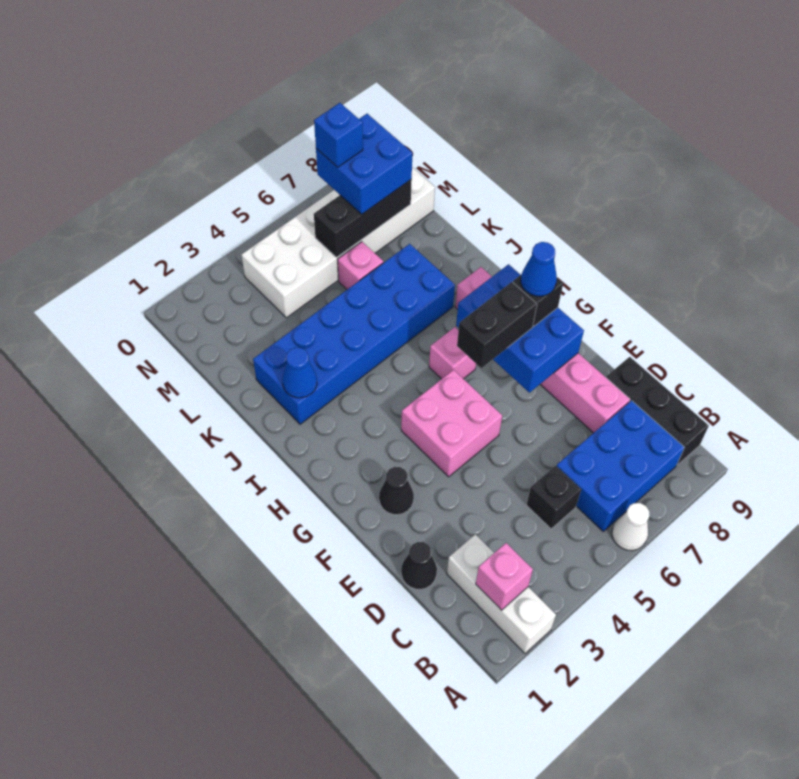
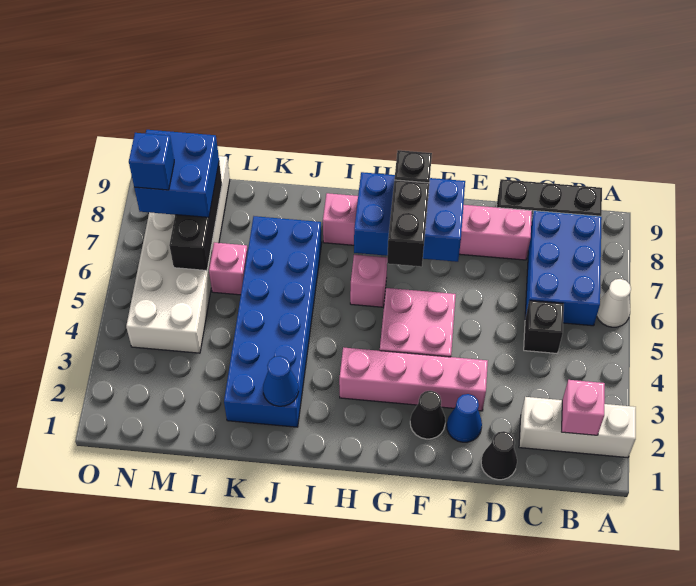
none -> pink 1x4 brick [339,347,488,411]
blue 1x1 cone [521,242,557,296] -> blue 1x1 cone moved to [447,394,482,442]

